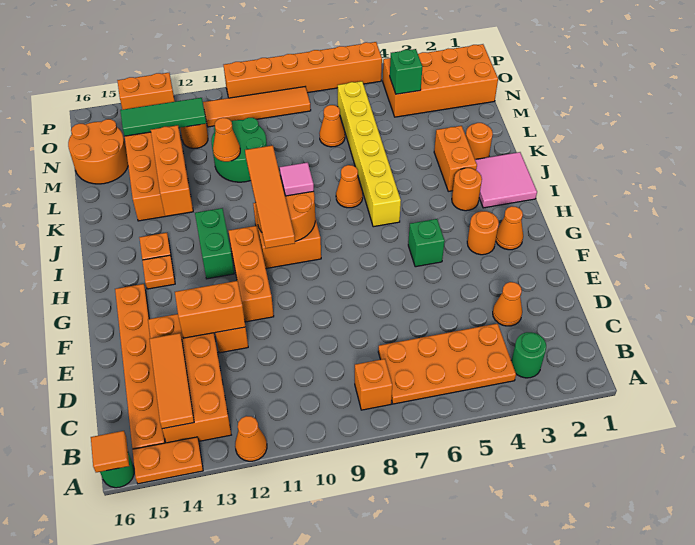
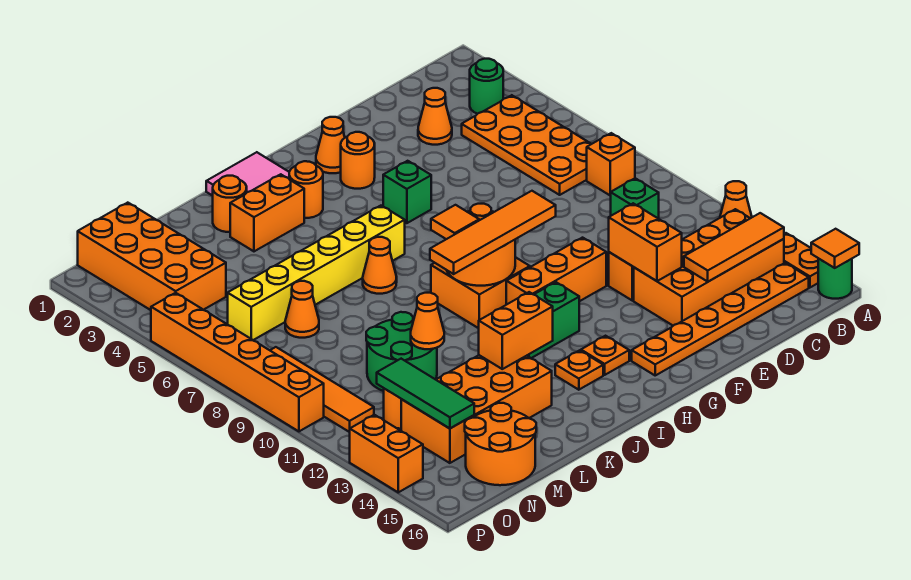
pink 1x1 tile [280,162,314,196] -> orange 1x1 tile [431,205,479,239]
orange 1x3 brick [151,125,193,216] -> orange 1x2 brick [479,292,553,369]
green 1x1 brick [390,49,422,94] -> green 1x1 brick moved to [610,178,659,219]

